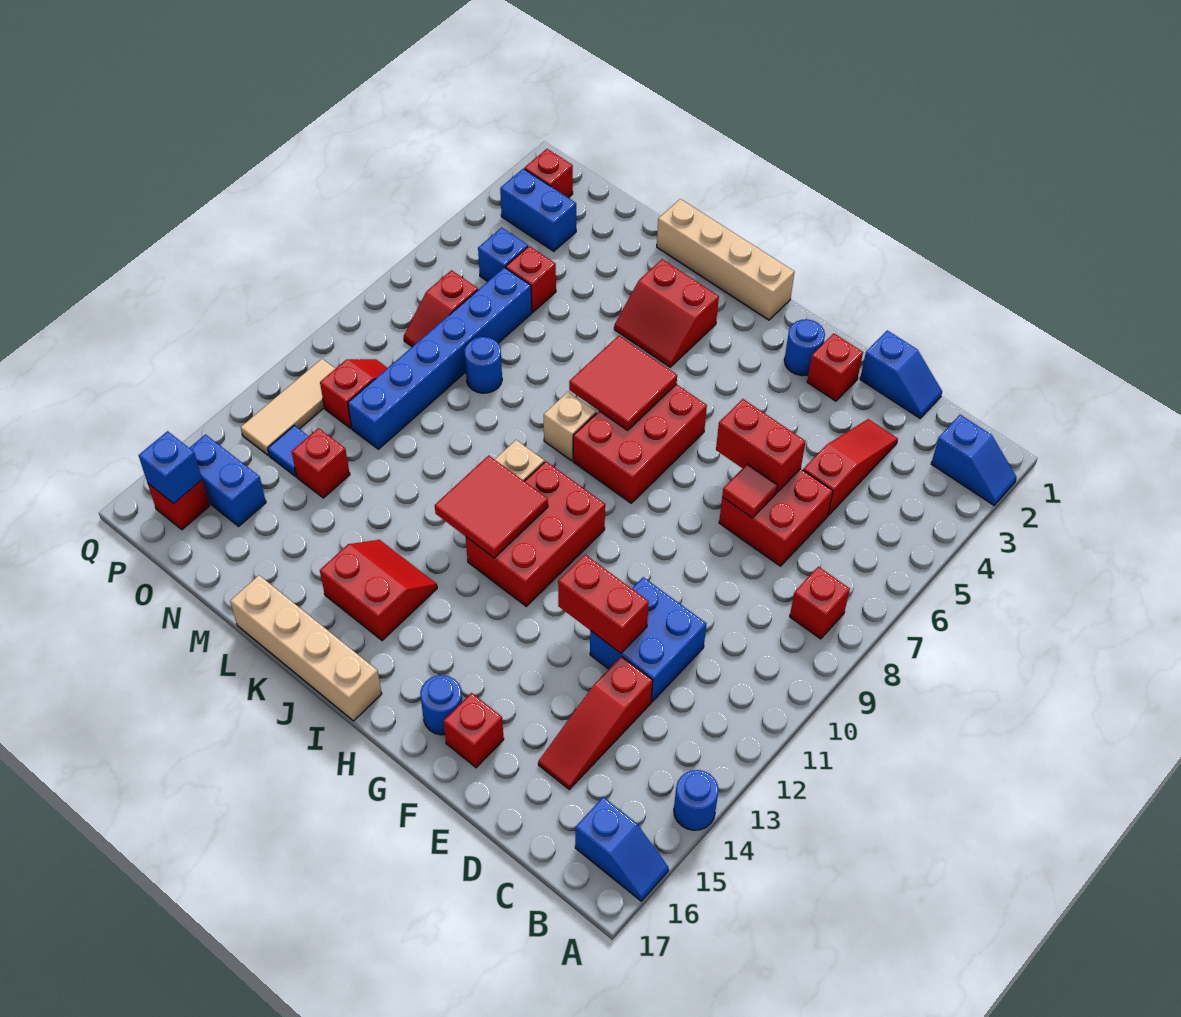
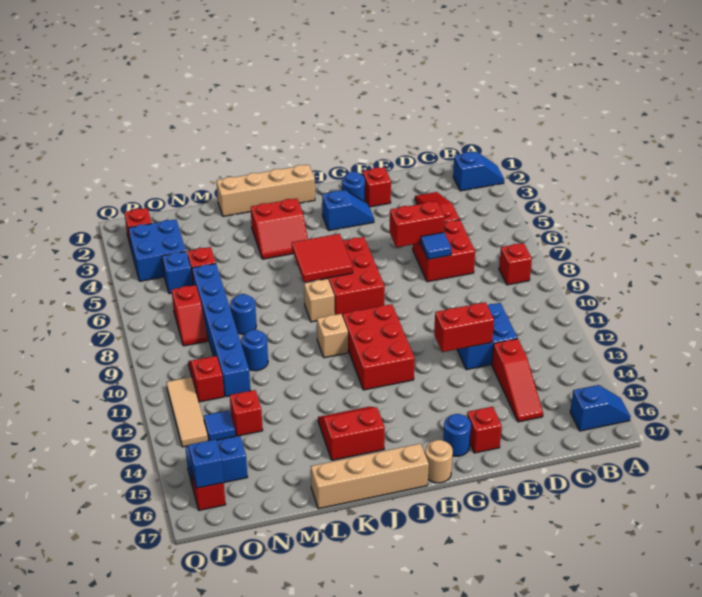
blue 1x1 round brick [674,770,719,830] -> blue 1x1 round brick moved to [242,330,268,371]
blue 1x2 slope [860,330,942,418] -> blue 1x2 slope moved to [322,190,374,231]
red 1x1 tile [722,464,778,518] -> blue 1x1 tile [421,232,451,259]
none -> tan 1x1 round brick [425,440,453,483]
red 2x2 tile [435,455,548,558] -> none
blue 1x2 brick [500,169,576,251] -> blue 2x2 brick [128,219,186,281]

